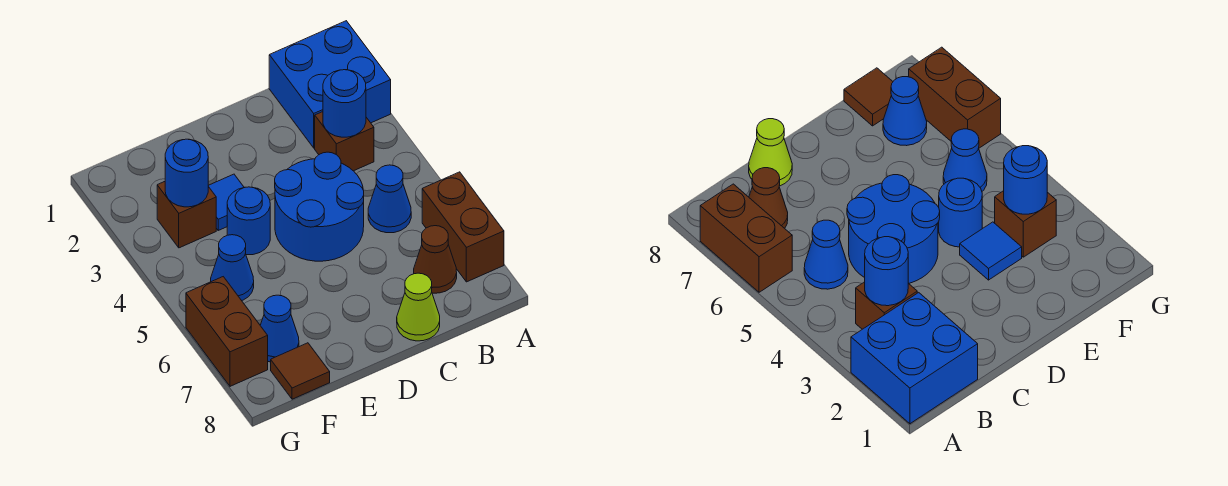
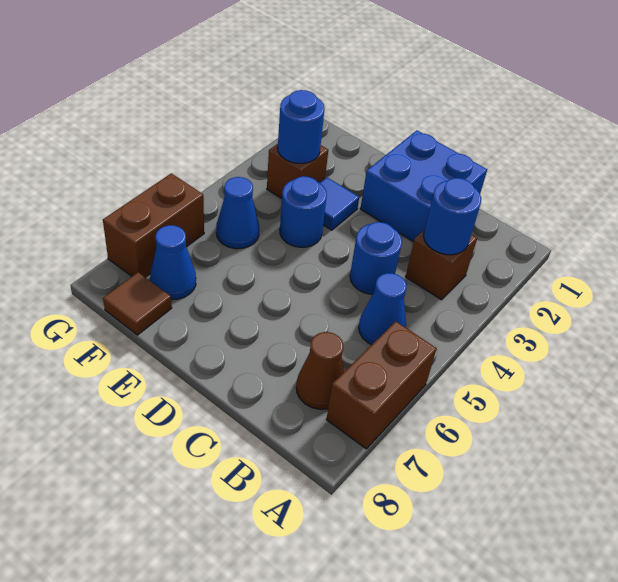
blue 2x2 brick [269,21,391,148] -> blue 2x2 brick moved to [360,130,487,242]
blue 2x2 round brick [275,152,364,261] -> blue 1x1 round brick [350,222,402,294]
lime 1x1 cone [397,273,440,341] -> none

